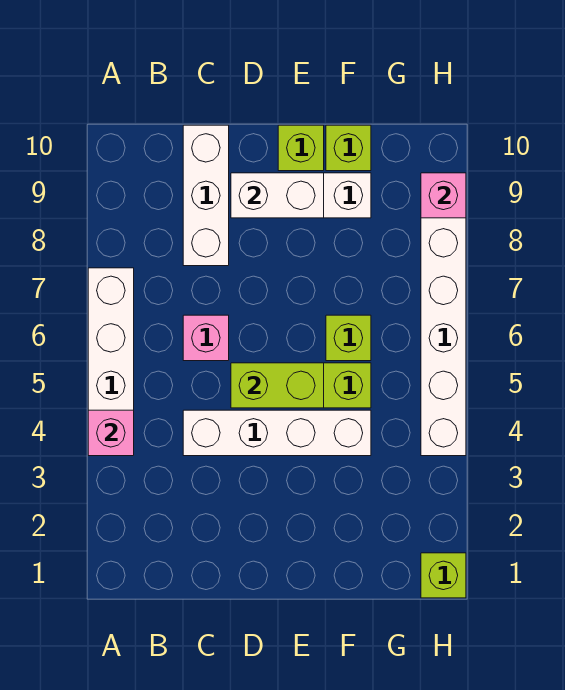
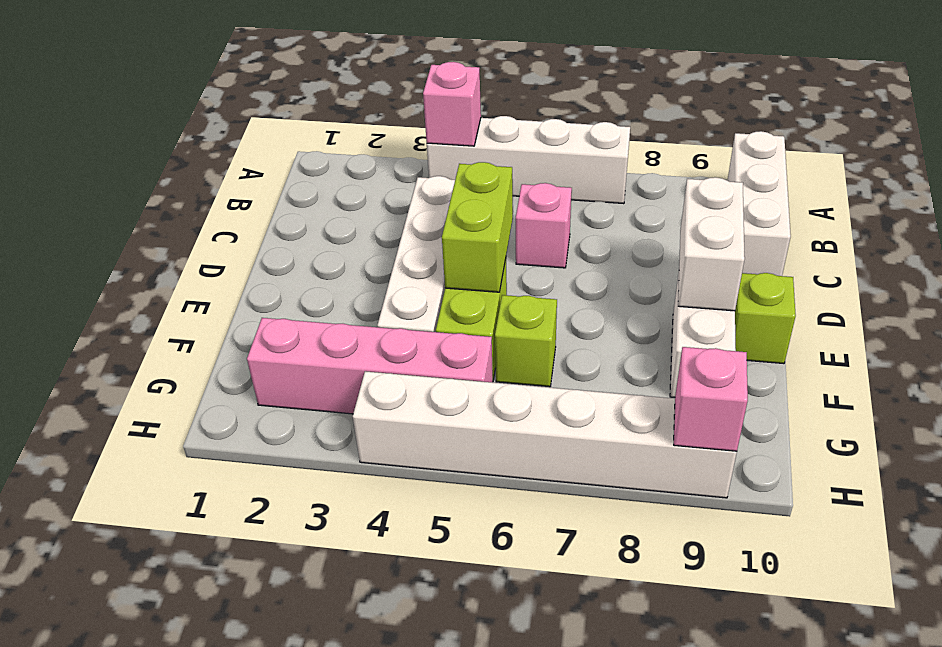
white 1x3 brick [183,125,229,266] -> white 1x3 brick turned to [728,131,791,276]
lime 1x1 brick [326,125,371,171] -> none
none -> pink 1x4 brick [247,318,493,414]
lime 1x1 brick [421,553,466,598] -> none

